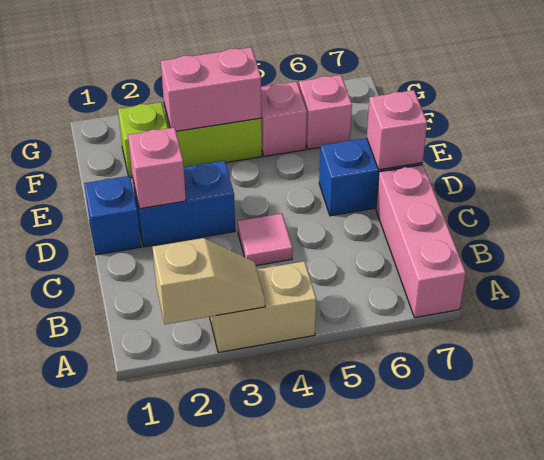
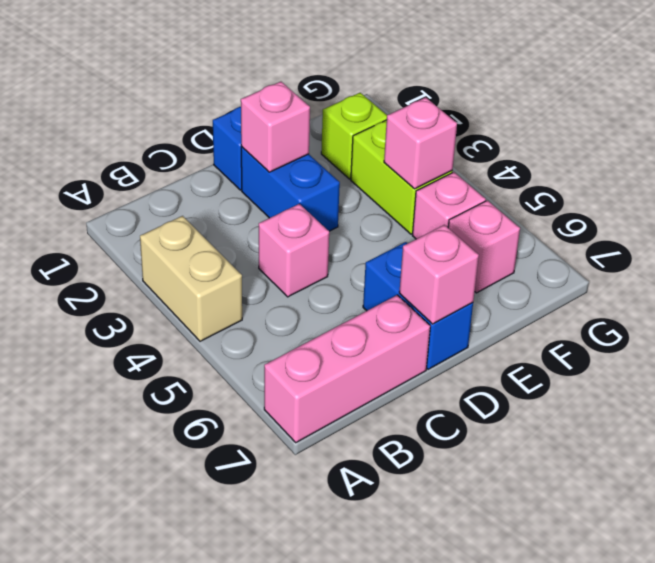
tan 1x2 slope [153,238,265,324] -> none
pink 1x1 tile [238,214,292,266] -> pink 1x1 brick [259,204,329,297]
pink 1x2 brick [161,47,261,131] -> pink 1x1 brick [384,97,457,189]

